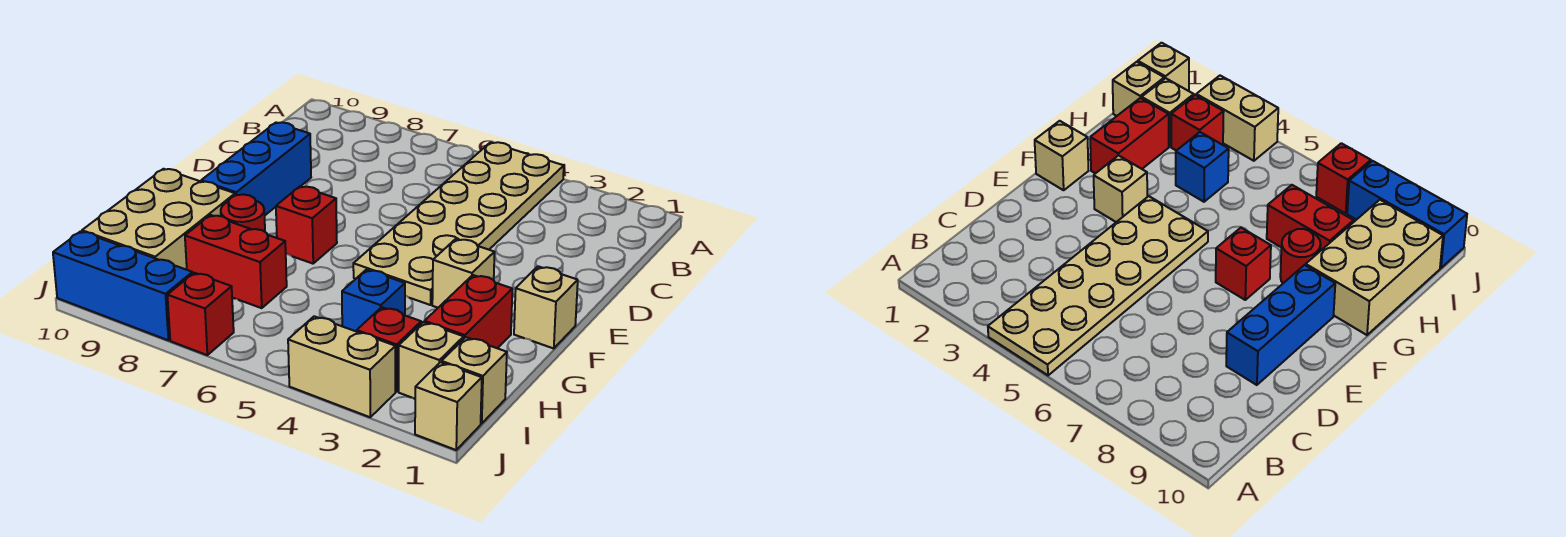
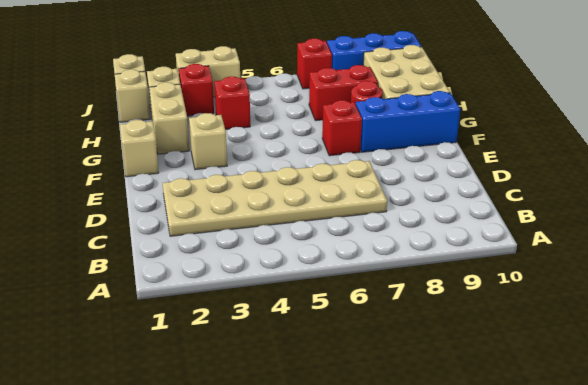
tan 2x6 plate [353,142,564,305] -> tan 2x6 plate turned to [163,160,387,236]
blue 1x3 brick [201,122,311,215] -> blue 1x3 brick turned to [356,91,460,152]
red 1x2 brick [424,275,512,348] -> tan 1x2 brick [149,82,189,154]
blue 1x1 brick [342,270,405,332] -> red 1x1 brick [214,77,250,129]

